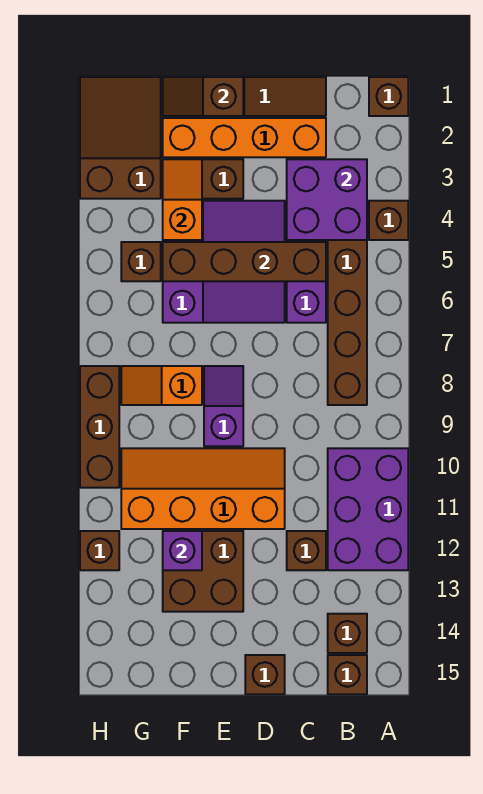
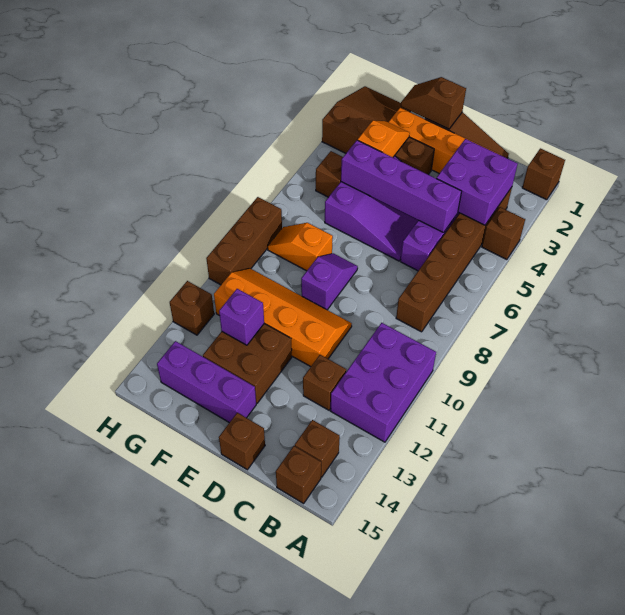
brown 1x4 brick [163,242,326,281] -> purple 1x4 brick [341,140,462,233]
none -> purple 1x3 brick [157,341,256,423]

